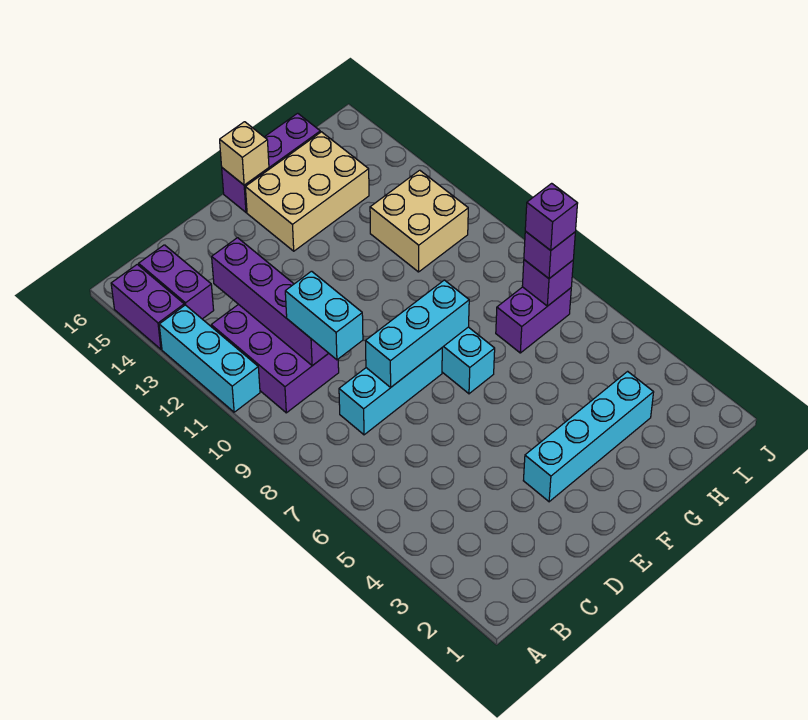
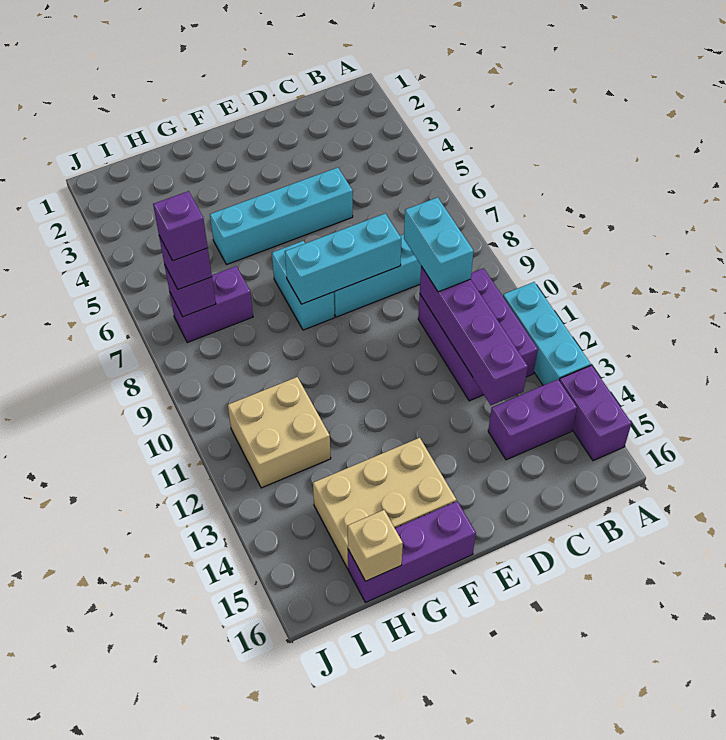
purple 1x2 brick [139,245,214,319] -> purple 1x2 brick turned to [488,380,577,460]
cyan 1x4 brick [523,371,654,502] -> cyan 1x4 brick moved to [210,168,353,264]
tan 1x1 brick [220,122,269,185] -> tan 1x1 brick moved to [348,510,403,581]

